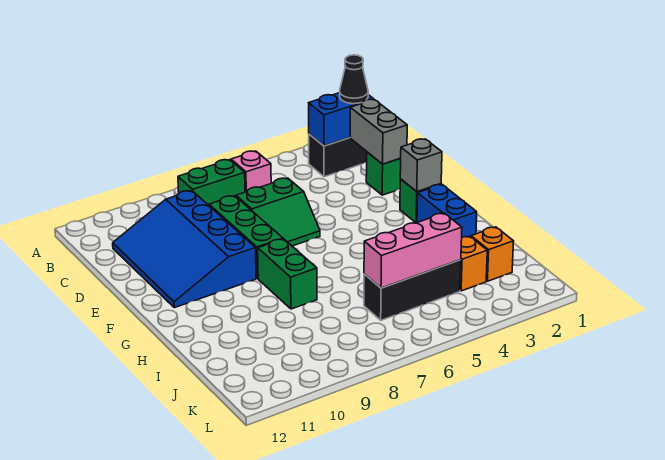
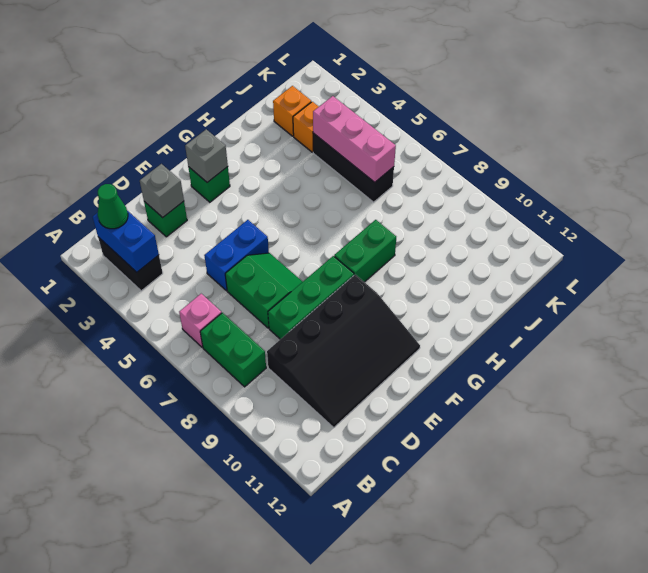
black 1x1 cone [340,55,368,104] -> green 1x1 cone [98,184,128,229]
grey 1x2 brick [350,99,407,164] -> grey 1x1 brick [140,164,184,218]
blue 3x4 slope [113,191,256,308] -> black 3x4 slope [267,275,420,427]
blue 1x2 brick [417,184,477,237] -> blue 1x2 brick moved to [204,220,269,291]

